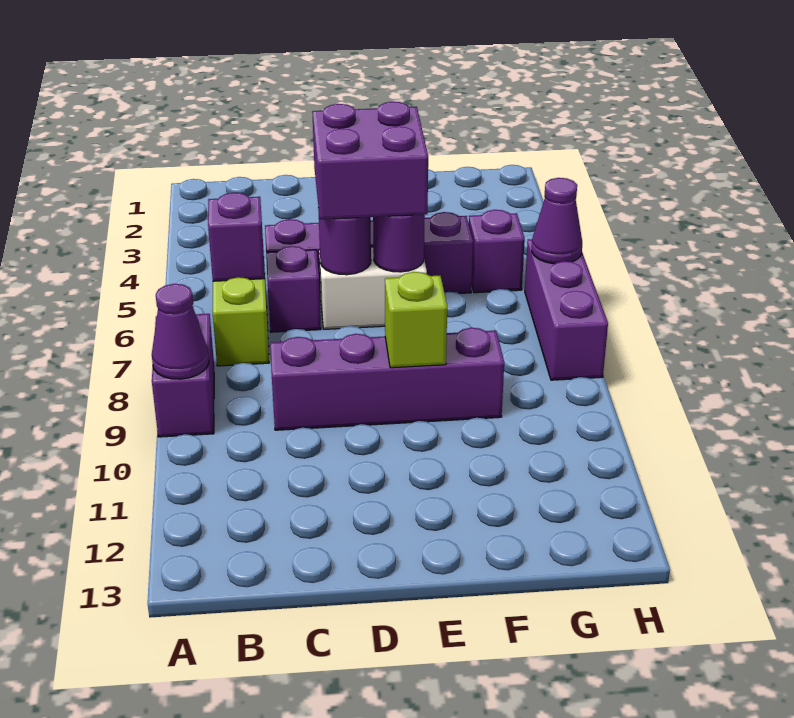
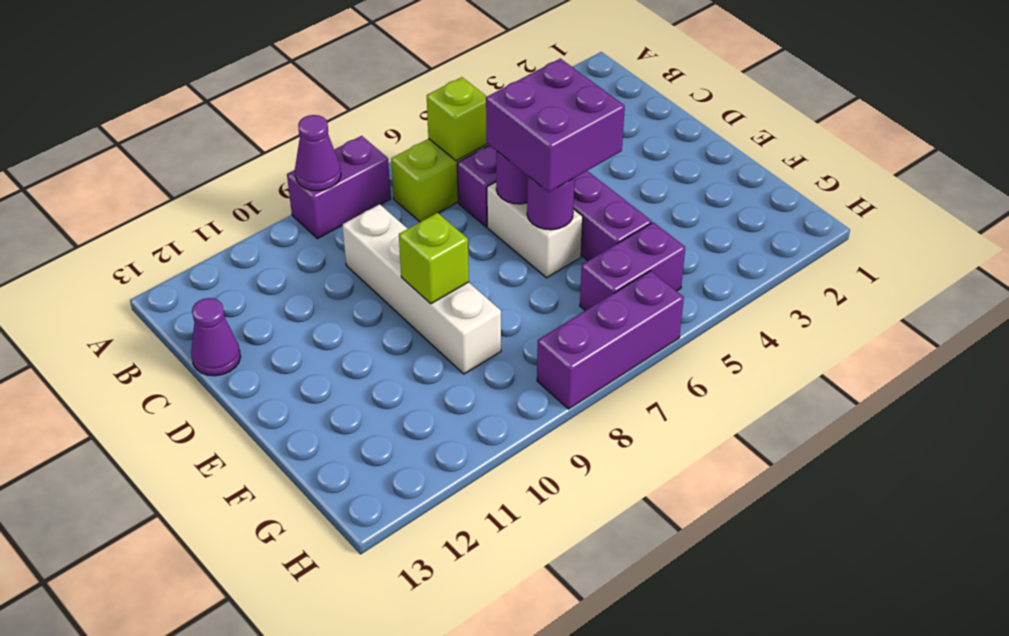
purple 1x1 brick [208,193,265,281] -> lime 1x1 brick [427,77,488,161]
purple 1x4 brick [270,328,504,430] -> white 1x4 brick [342,204,501,374]
purple 1x1 brick [468,210,525,293] -> purple 1x2 brick [580,222,685,311]
purple 1x1 cone [532,178,582,264] -> purple 1x1 cone moved to [191,298,241,376]

